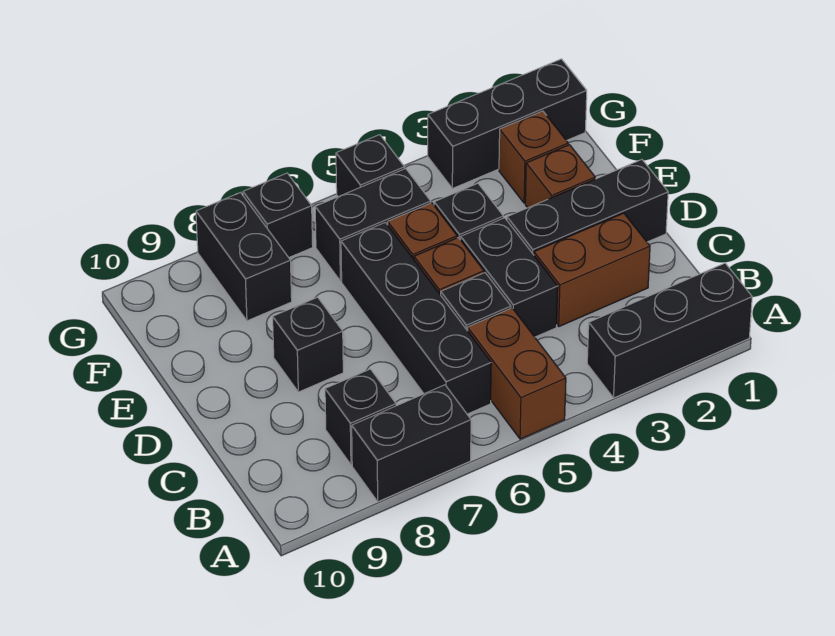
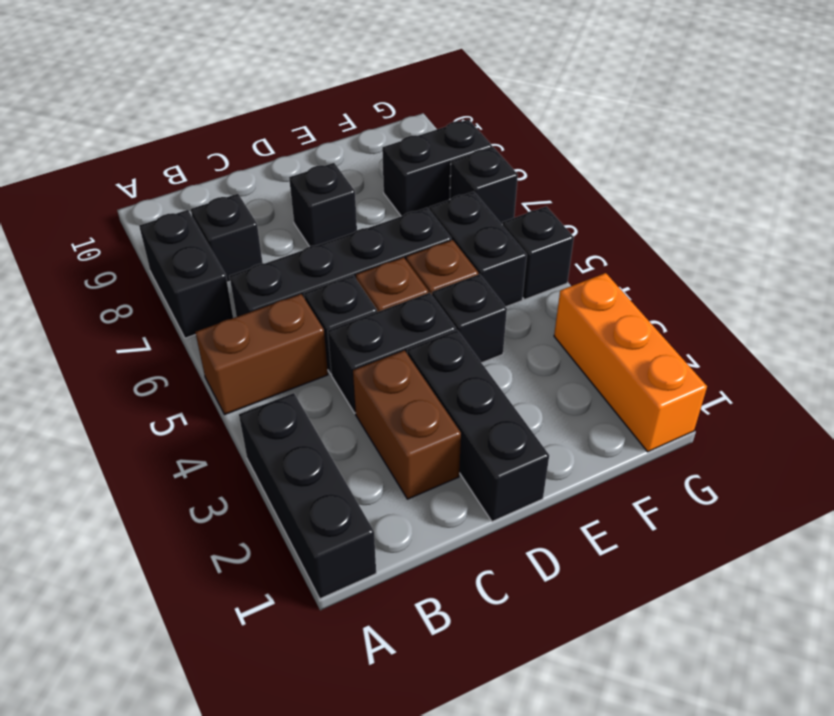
brown 1x1 brick [525,145,595,208] -> none
brown 1x1 brick [499,111,568,203] -> none
black 1x3 brick [428,59,587,188] -> orange 1x3 brick [554,273,707,452]

